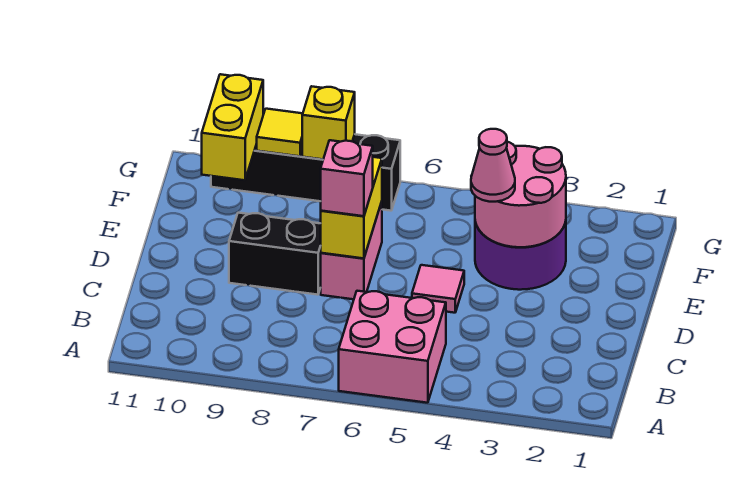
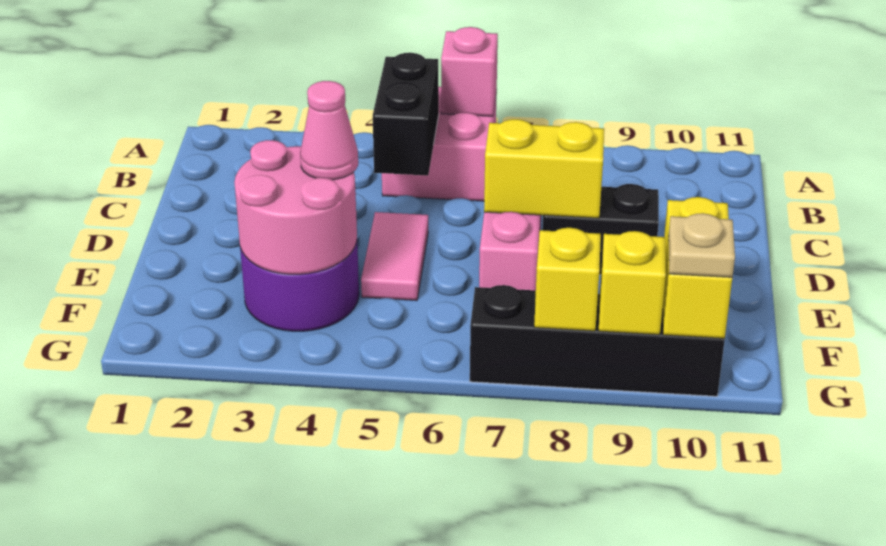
none -> black 1x2 brick [373,53,439,176]
pink 1x1 tile [412,265,464,313] -> pink 1x2 tile [361,212,428,301]
yellow 1x2 brick [321,157,382,258] -> yellow 1x2 brick turned to [484,119,604,218]
pink 1x1 brick [320,140,373,216] -> pink 1x1 brick moved to [441,27,498,116]
yellow 1x1 tile [257,109,303,156] -> yellow 1x1 brick [599,231,666,335]
none -> tan 1x1 plate [668,213,735,277]

